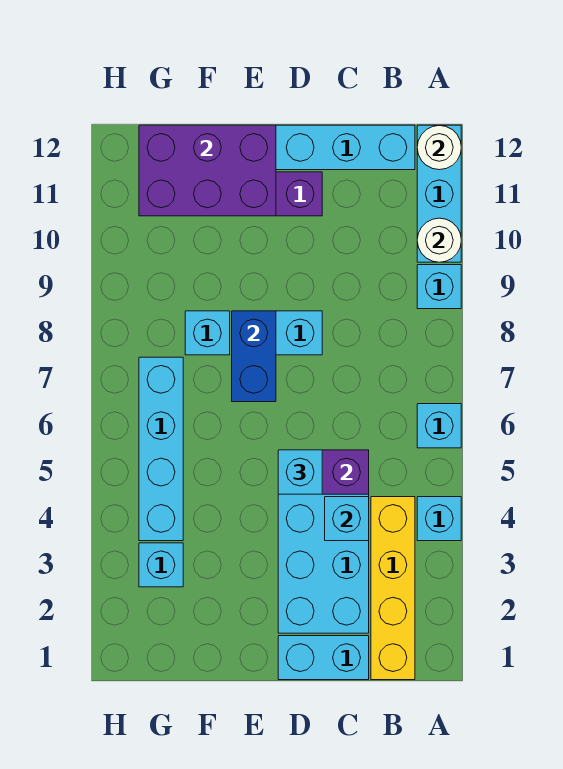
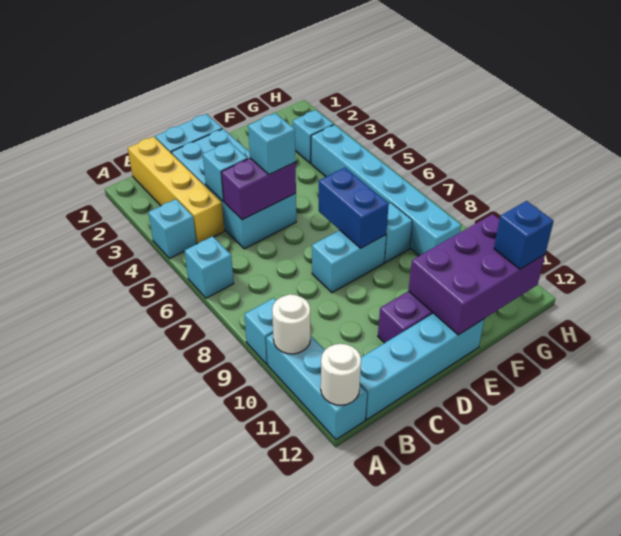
cyan 1x4 brick [139,357,183,541] -> cyan 1x6 brick [311,125,461,256]
none -> blue 1x1 brick [494,201,554,269]

